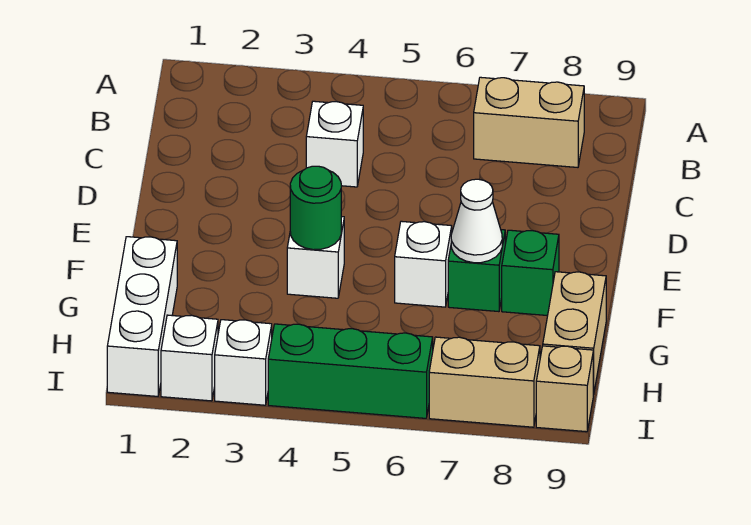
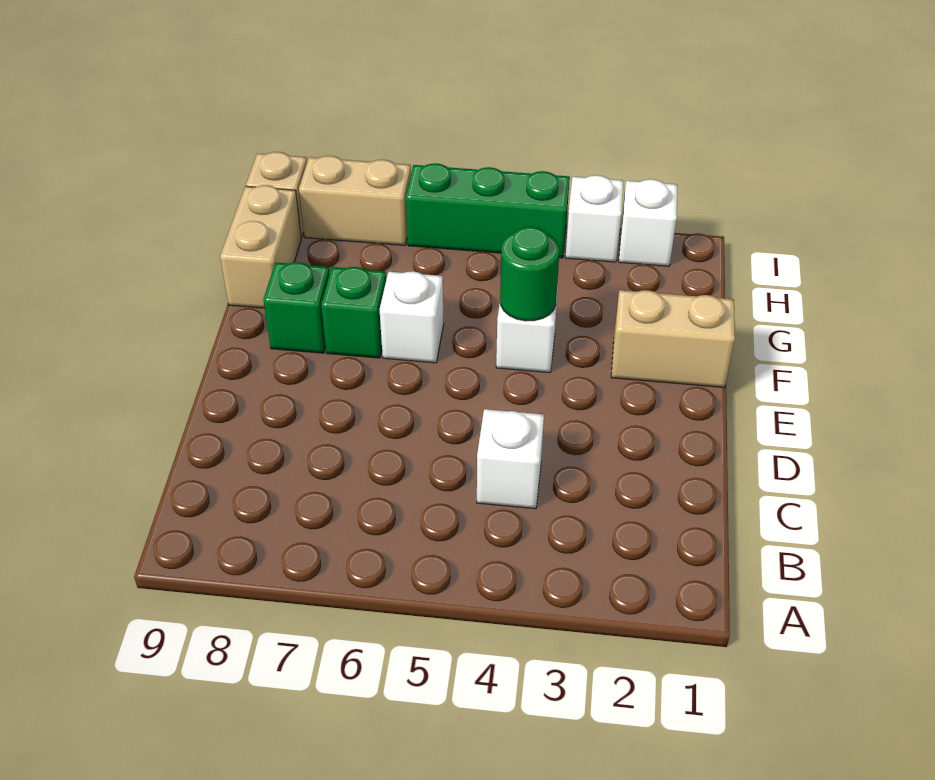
tan 1x2 brick [474,77,584,167] -> tan 1x2 brick moved to [611,290,735,387]
white 1x1 cone [451,179,502,263] -> none
white 1x3 brick [107,237,177,396] -> none

